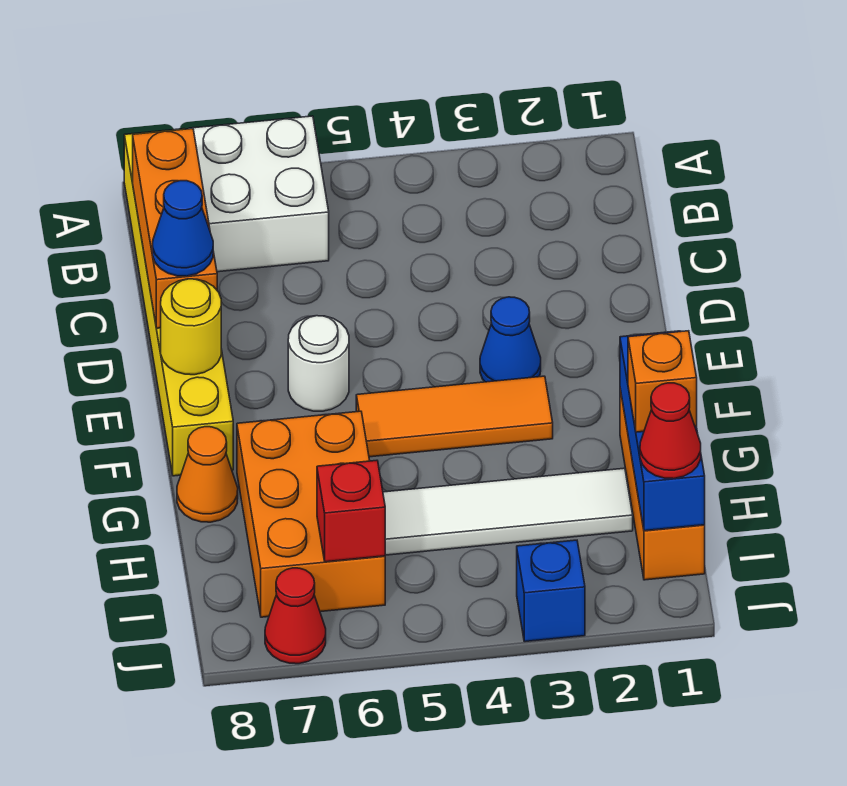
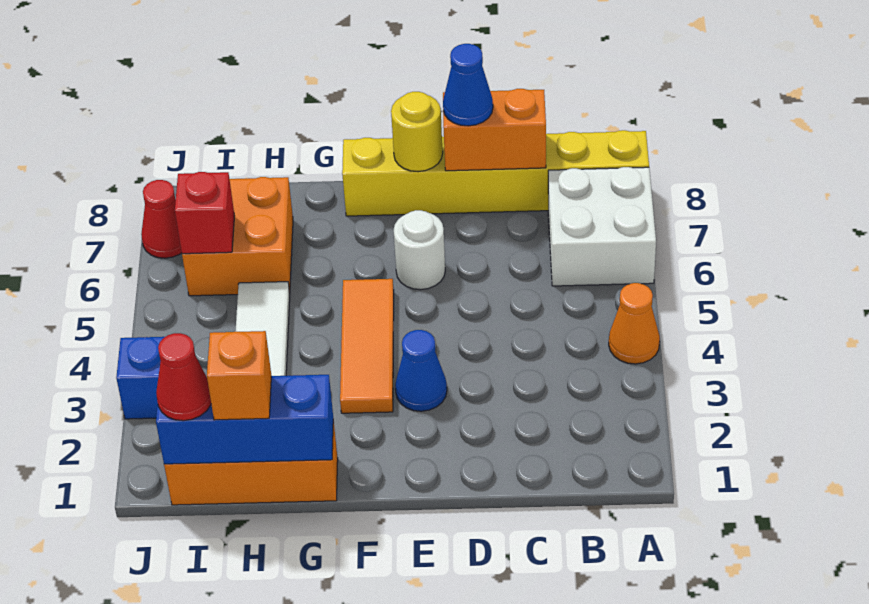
orange 1x3 brick [133,129,217,328] -> orange 1x2 brick [443,89,546,171]
orange 2x3 brick [237,411,385,617] -> orange 2x2 brick [182,177,293,296]
orange 1x1 cone [177,427,238,522] -> orange 1x1 cone moved to [609,283,660,364]

